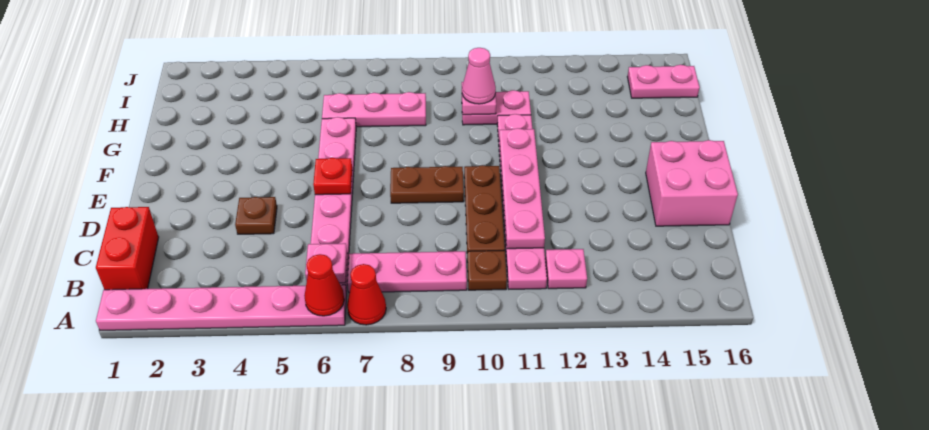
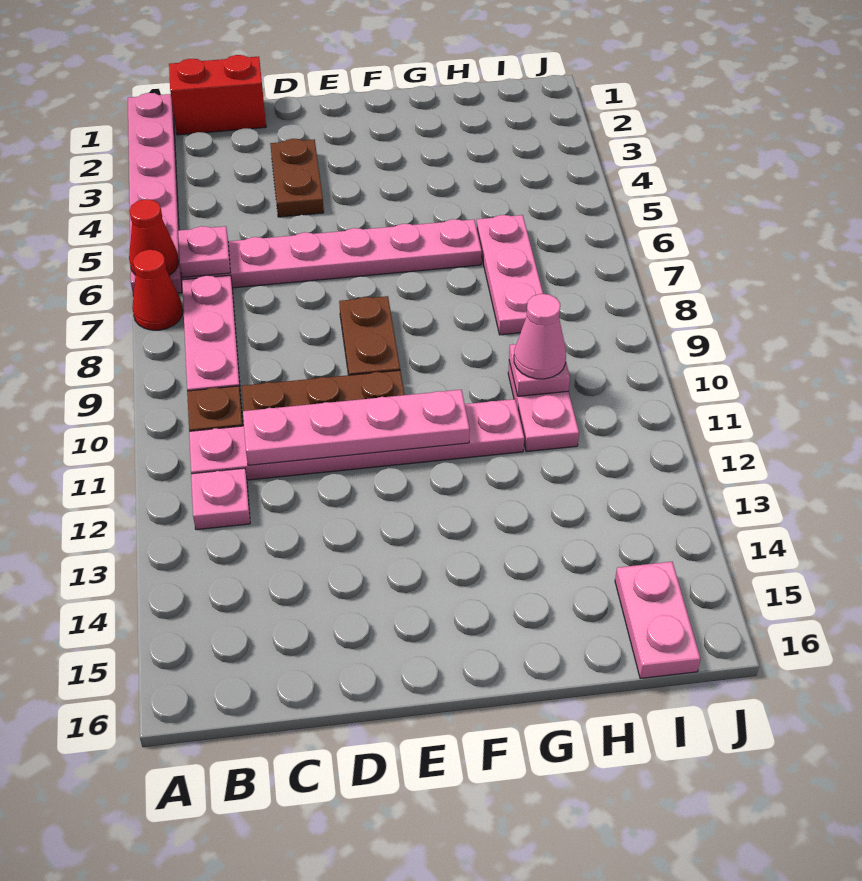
brown 1x1 plate [235,197,277,234] -> brown 1x2 plate [270,139,324,217]
pink 2x2 brick [646,140,738,226] -> none
red 1x1 plate [313,158,352,195] -> none

